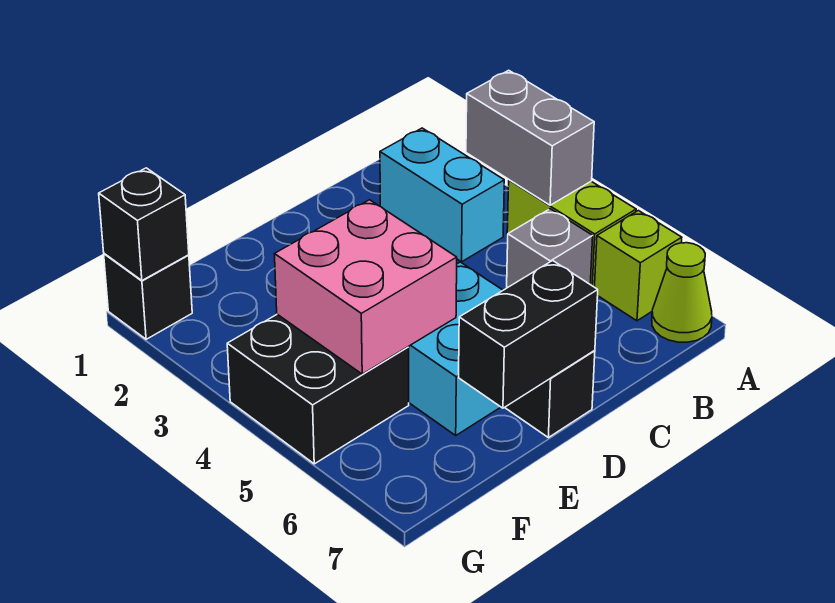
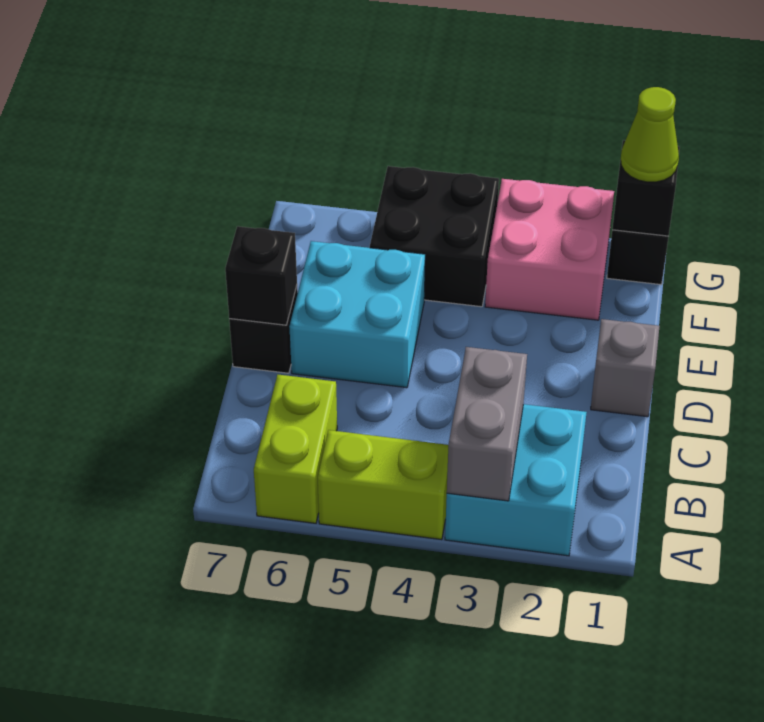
grey 1x2 brick [466,70,594,205] -> grey 1x2 brick turned to [447,347,527,501]
lime 1x1 brick [595,211,682,321] -> lime 1x2 brick [254,375,337,523]
lime 1x1 cone [652,243,712,342] -> lime 1x1 cone moved to [621,87,679,182]
cyan 1x2 brick [380,128,504,262] -> cyan 2x2 brick [445,404,587,556]
grey 1x1 brick [507,209,593,288] -> grey 1x1 brick moved to [591,319,660,417]
black 1x2 brick [459,261,598,408] -> black 1x1 brick [225,226,297,325]
pink 2x2 brick [275,200,457,374] -> pink 2x2 brick moved to [485,179,614,320]

